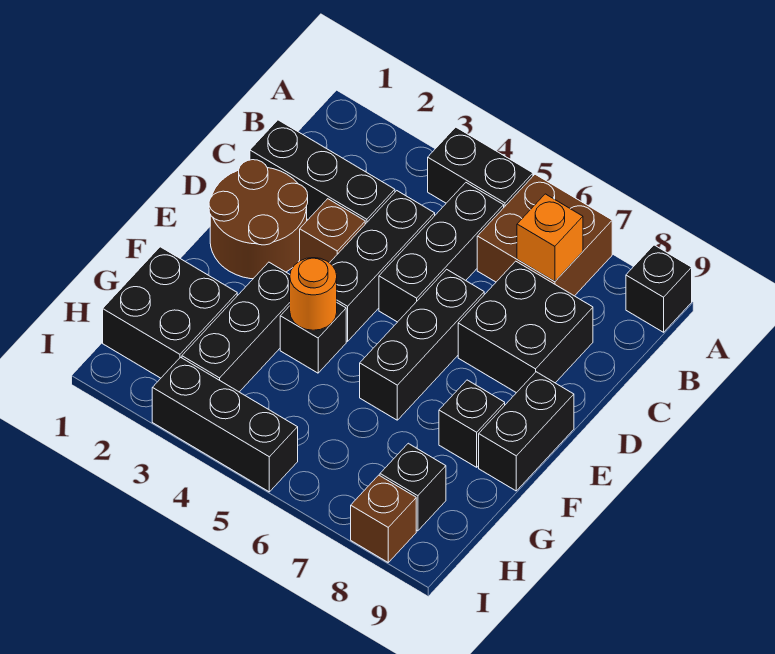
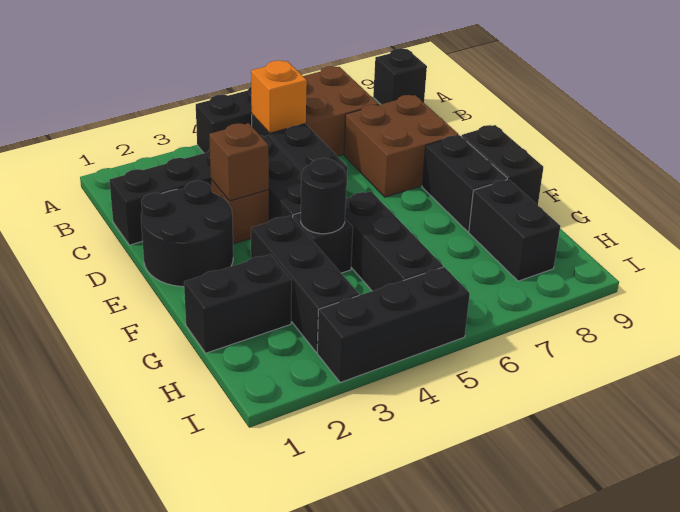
orange 1x1 brick [517,194,583,282] -> orange 1x1 brick moved to [251,60,307,133]
black 2x2 brick [458,261,593,393] -> brown 2x2 brick [344,95,459,197]
brown 2x2 round brick [209,160,308,279] -> black 2x2 round brick [141,181,233,287]
black 1x3 brick [360,269,484,420] -> black 1x3 brick moved to [345,191,443,291]
orange 1x1 round brick [290,258,337,330] -> black 1x1 round brick [301,158,347,234]
black 1x1 brick [439,380,505,467] -> black 1x2 brick [422,135,507,231]
black 2x2 brick [103,247,237,378] -> black 1x2 brick [184,254,292,353]
black 1x1 brick [380,443,446,531] -> black 1x2 brick [469,179,560,281]
brown 1x1 brick [351,475,416,562] -> brown 1x1 brick moved to [209,123,269,201]

